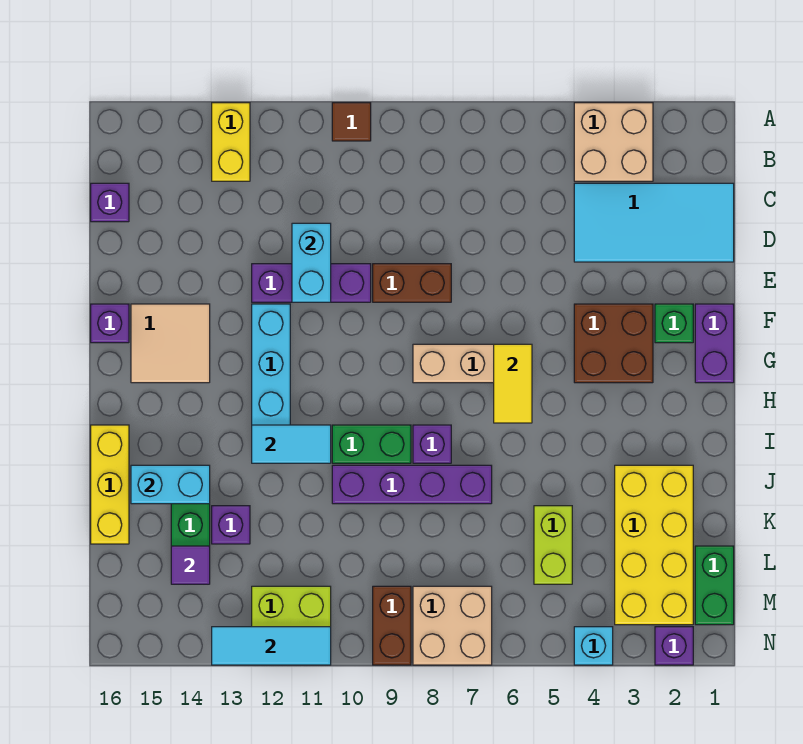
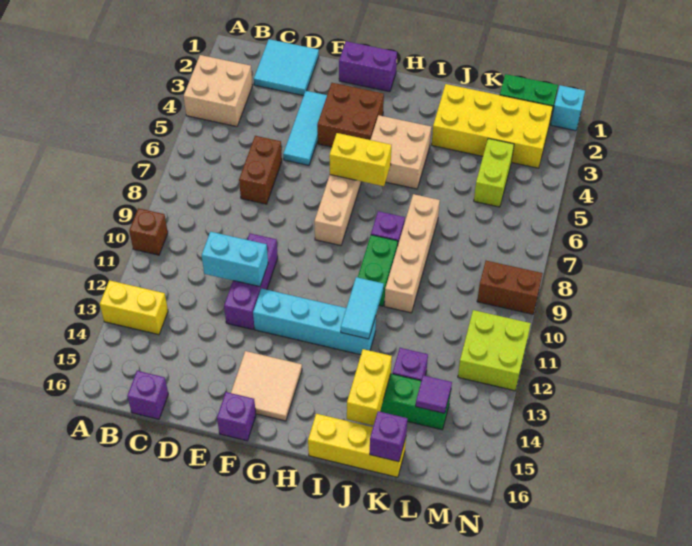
brown 1x1 tile [332,103,371,141] -> brown 1x1 brick [129,208,168,255]
cyan 2x4 tile [574,183,734,262] -> cyan 2x2 tile [254,39,319,96]
brown 1x2 brick [373,264,451,302] -> brown 1x2 brick moved to [239,136,282,204]
green 1x1 brick [655,304,693,343] -> none
yellow 1x2 tile [494,344,532,423] -> yellow 1x2 brick [329,133,391,186]
purple 1x4 brick [332,465,492,504] -> tan 1x4 brick [384,194,440,313]
cyan 1x2 brick [131,465,210,504] -> yellow 1x2 brick [347,349,392,426]
lime 1x2 brick [534,506,572,584] -> lime 1x2 brick turned to [474,139,514,207]
tan 2x2 brick [413,586,492,665] -> tan 2x2 brick moved to [370,115,431,189]
purple 1x1 brick [655,627,693,665] -> purple 1x1 brick moved to [370,411,408,462]
cyan 1x1 brick [574,627,613,665] -> cyan 1x1 brick moved to [551,85,585,131]
cyan 1x3 tile [212,627,331,665] -> cyan 1x3 tile moved to [283,91,327,165]

